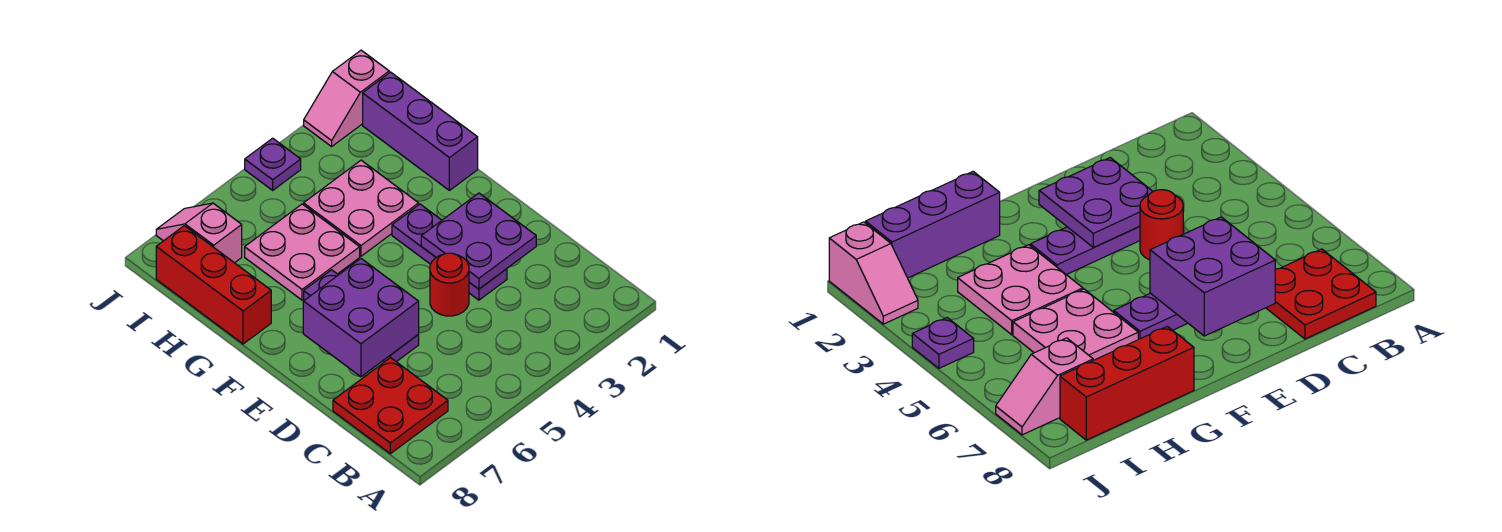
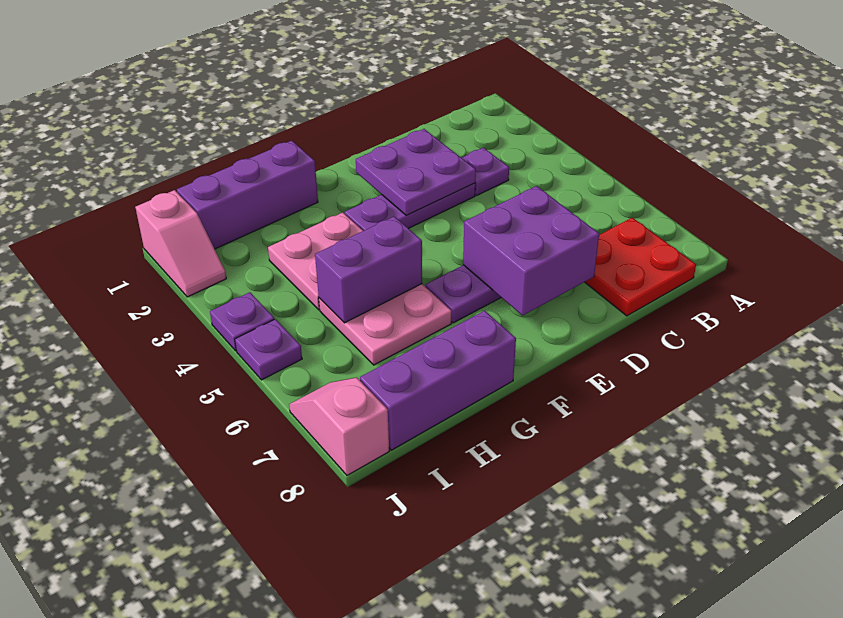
none -> purple 1x1 plate [462,148,509,195]
red 1x1 round brick [430,253,469,316] -> none
none -> purple 1x2 brick [315,216,422,323]
red 1x3 brick [156,226,271,344] -> purple 1x3 brick [360,311,516,450]
pink 1x2 slope [156,203,242,263] -> pink 1x2 slope turned to [289,378,389,475]
none -> purple 1x1 plate [235,319,302,380]

